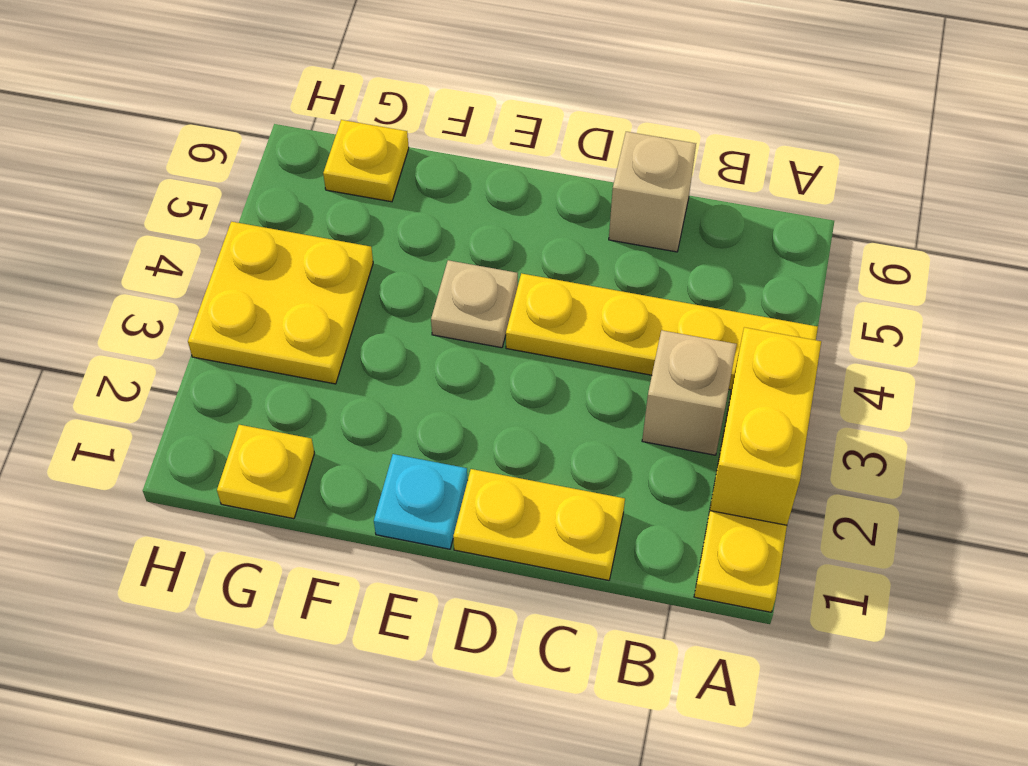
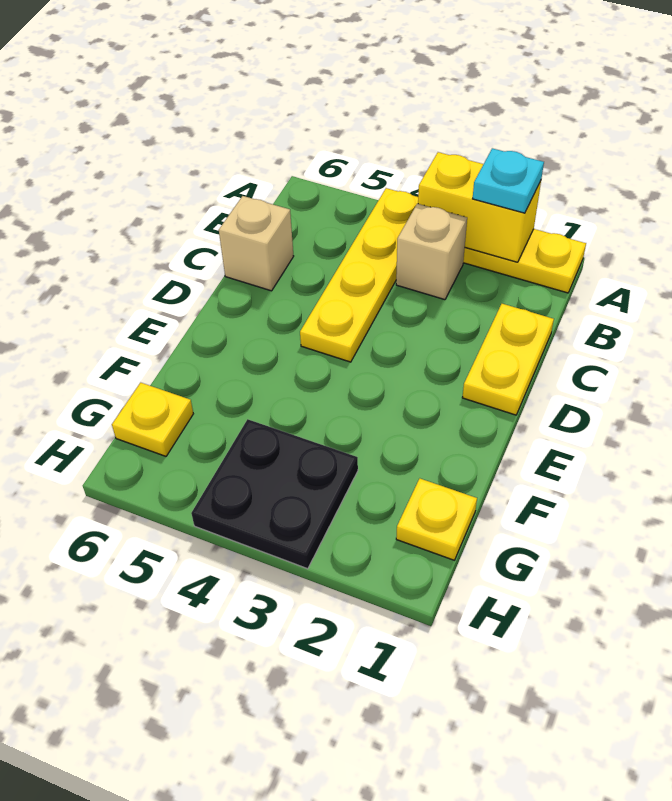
cyan 1x1 plate [374,454,468,549] -> cyan 1x1 plate moved to [473,148,544,213]
tan 1x1 plate [431,260,518,348] -> none
yellow 2x2 plate [188,222,373,384] -> black 2x2 plate [191,419,358,569]

